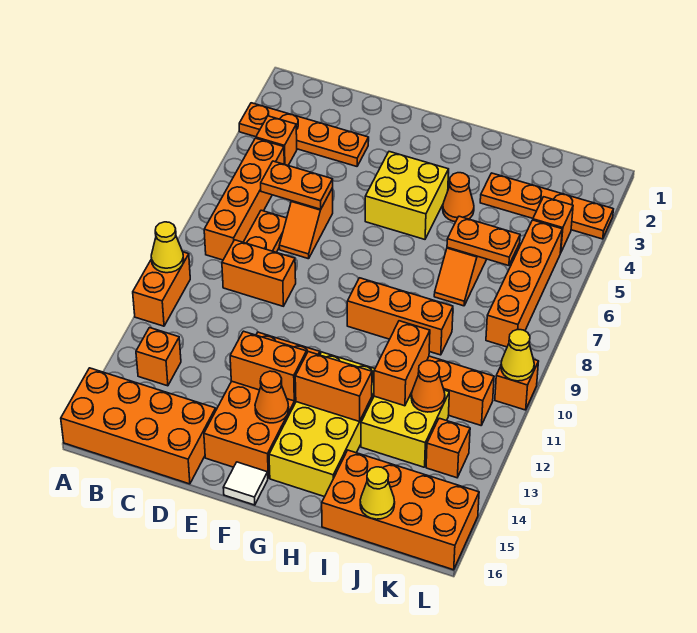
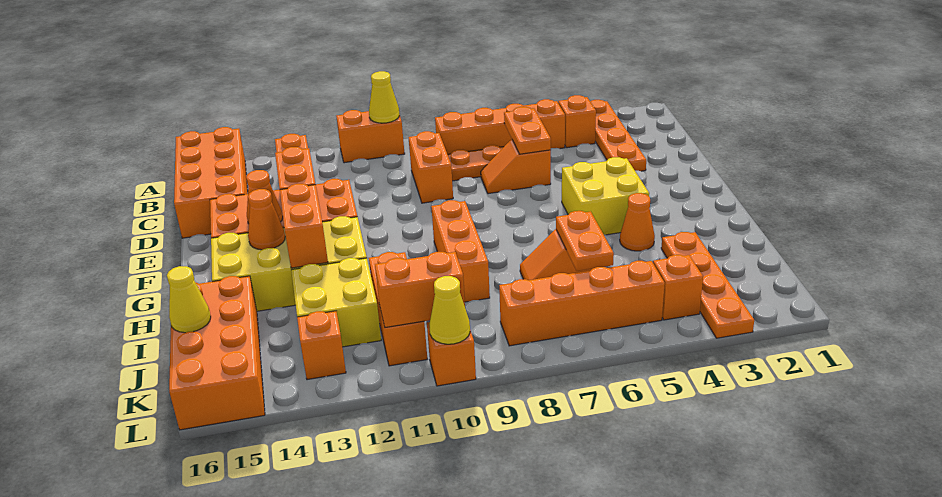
white 1x1 tile [223,462,268,505] -> none
orange 1x2 brick [374,321,430,406] -> orange 1x2 brick moved to [375,252,465,327]
orange 1x1 cone [411,361,445,412] -> orange 1x1 cone moved to [248,189,285,250]

